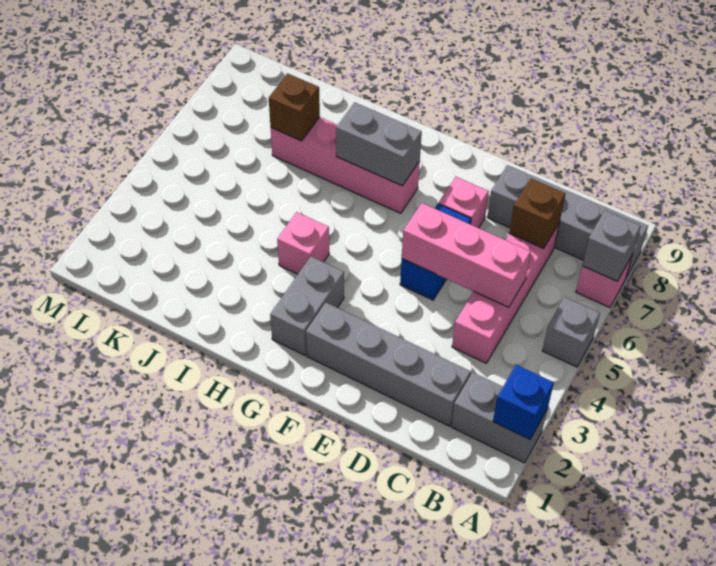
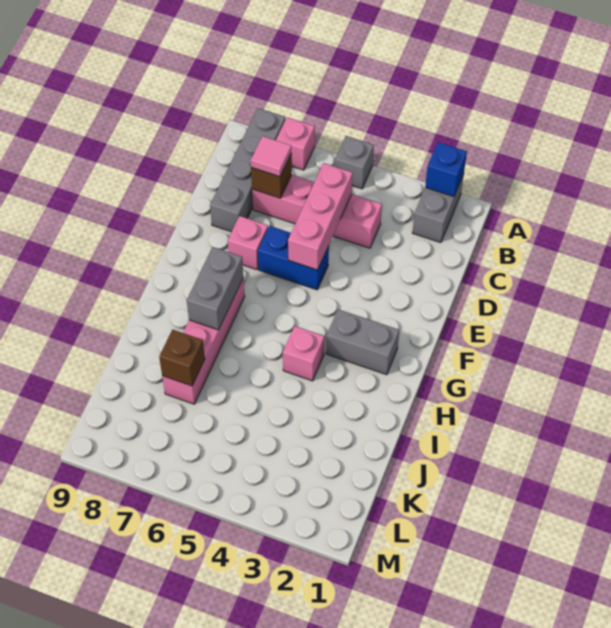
grey 1x1 brick [582,211,641,281] -> none
grey 1x4 brick [306,303,471,426] -> none
none -> pink 1x1 tile [251,136,291,177]

